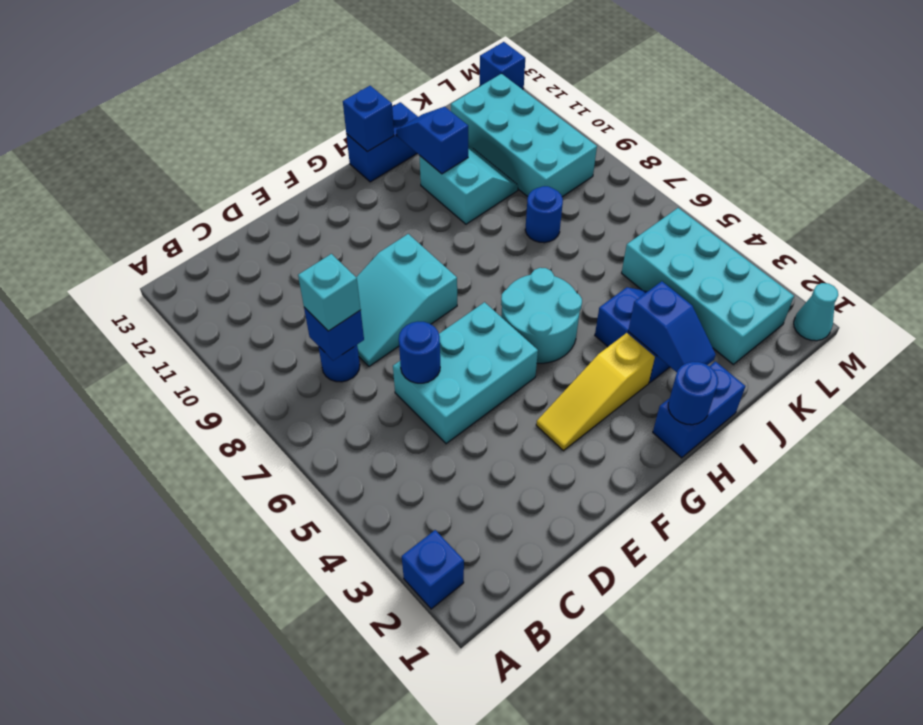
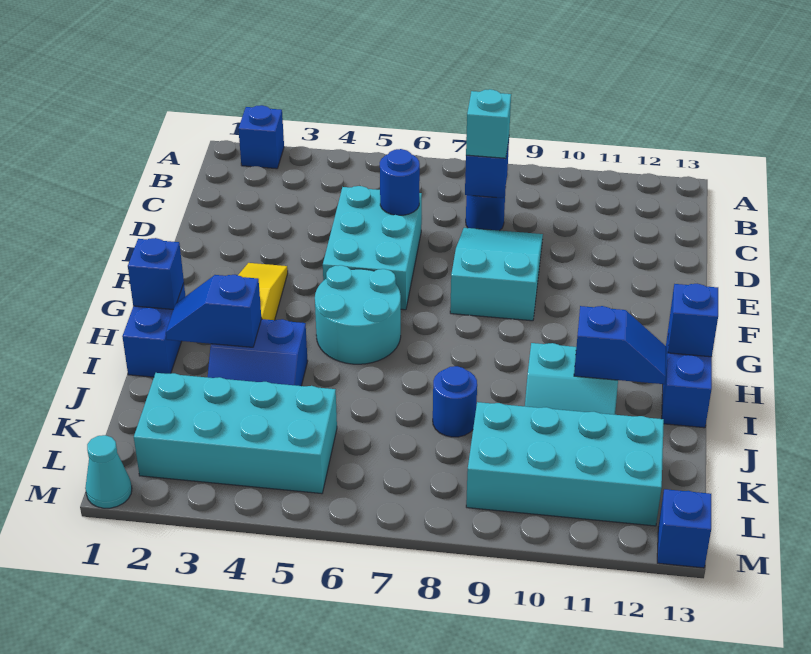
blue 1x1 round brick [668,362,718,425] -> blue 1x1 brick [128,238,184,309]

